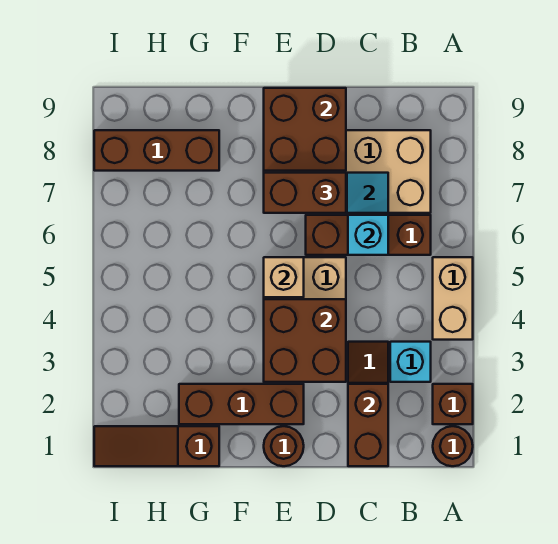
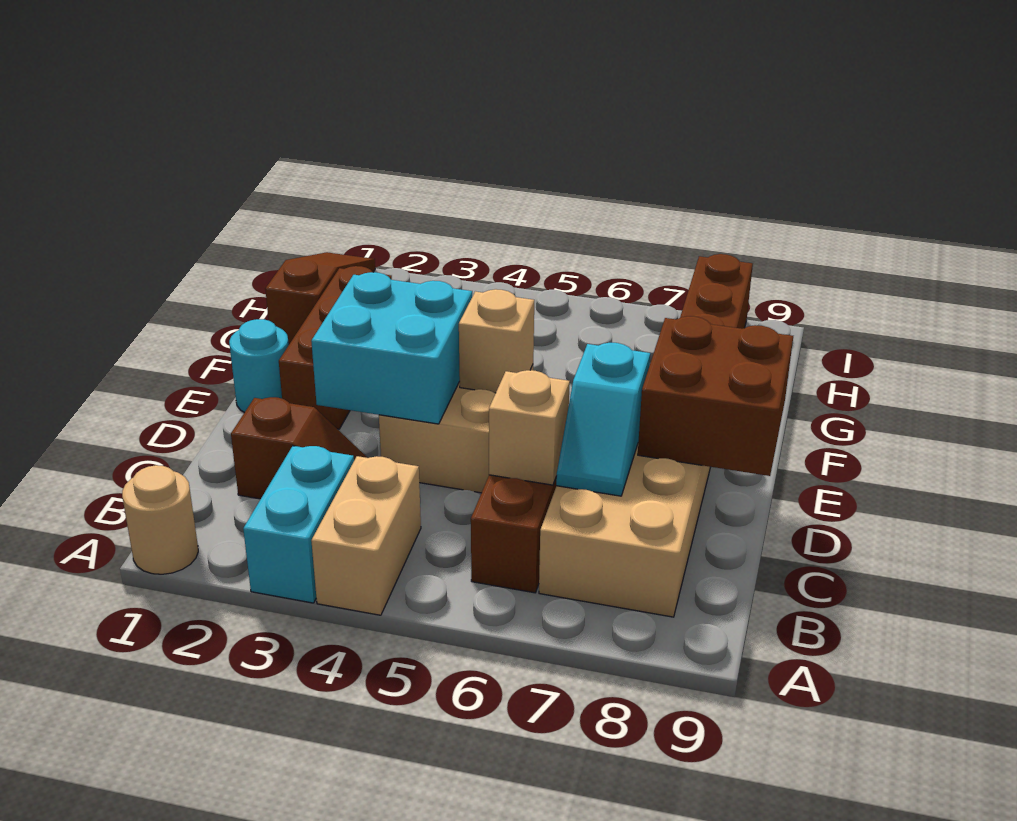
brown 1x1 round brick [433,426,473,466] -> tan 1x1 round brick [122,465,198,574]
brown 1x1 brick [433,384,473,424] -> none
tan 1x2 brick [433,257,473,340] -> tan 1x2 brick turned to [311,456,421,615]
cyan 1x1 brick [390,342,431,382] -> cyan 1x2 brick [243,446,354,603]
brown 1x2 brick [348,384,388,466] -> none
cyan 1x1 brick [348,215,388,255] -> tan 1x1 brick [489,370,570,485]
brown 2x2 brick [264,299,346,382] -> cyan 2x2 brick [311,272,472,424]
brown 1x2 brick [264,173,346,213] -> none
brown 1x1 round brick [264,426,304,466] -> cyan 1x1 round brick [229,319,289,413]

